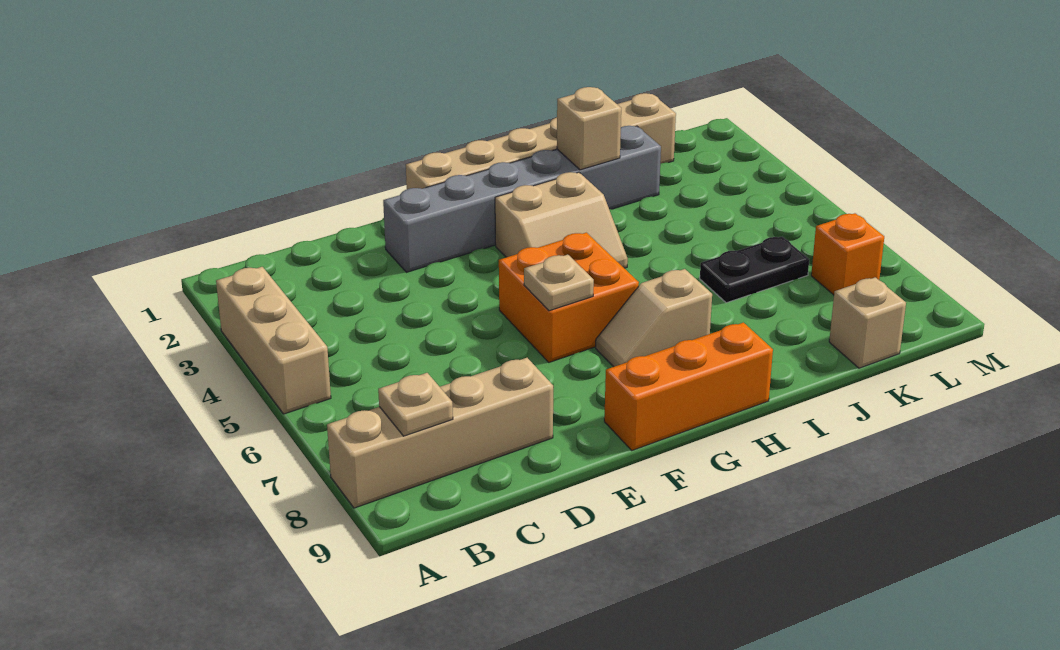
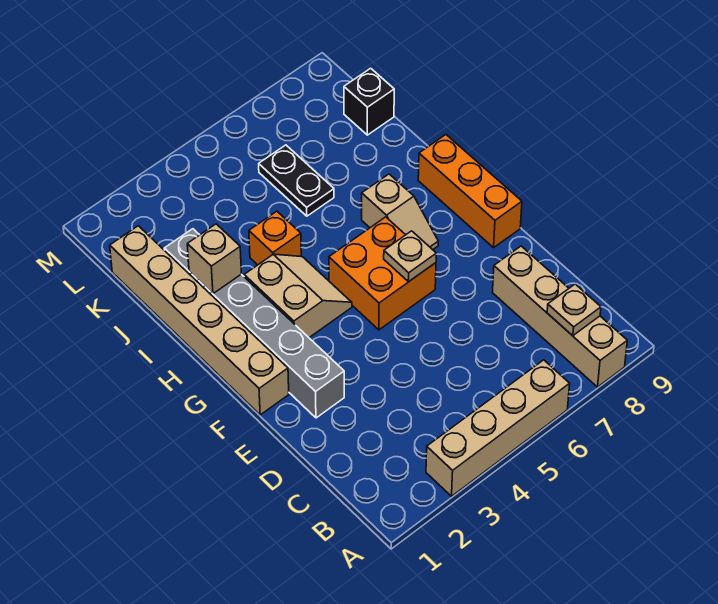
tan 1x3 brick [216,267,331,414] -> tan 1x4 brick [426,360,570,496]
tan 1x1 brick [829,277,906,368] -> black 1x1 brick [344,68,394,135]
orange 1x1 brick [811,213,884,295] -> orange 1x1 brick moved to [249,211,301,265]

